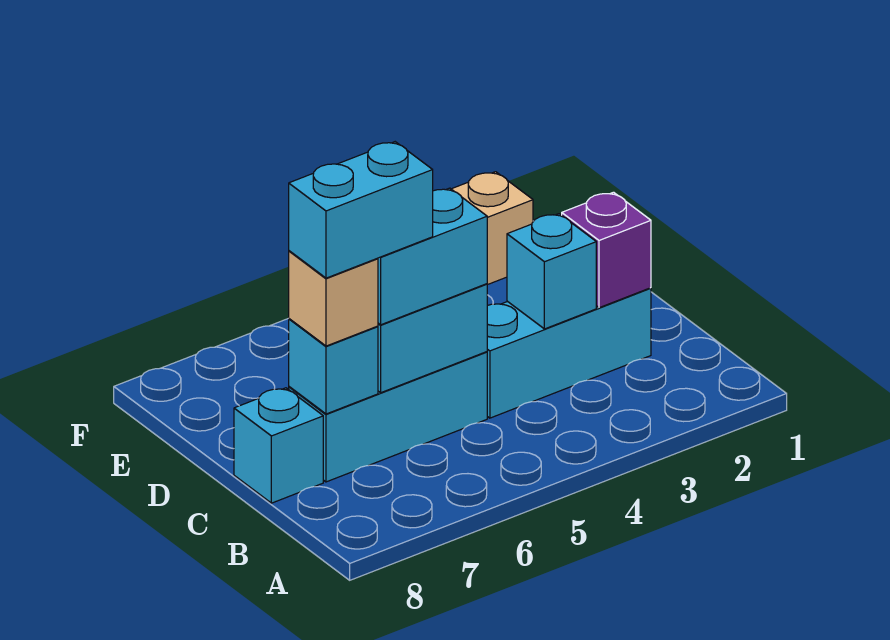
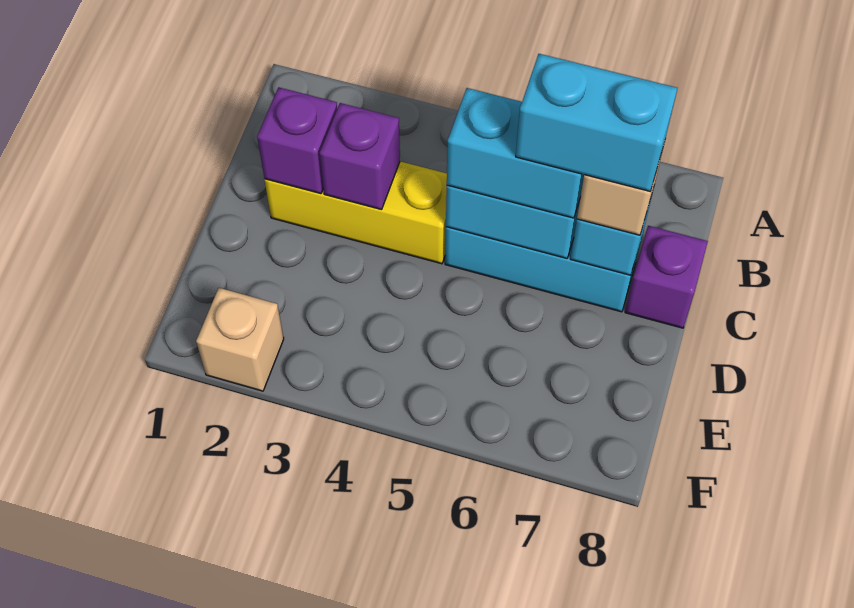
cyan 1x3 brick [487,288,651,418] -> yellow 1x3 brick [264,161,447,264]
cyan 1x1 brick [507,214,596,329] -> purple 1x1 brick [320,103,400,210]
cyan 1x1 brick [234,388,323,503] -> purple 1x1 brick [625,226,708,328]

